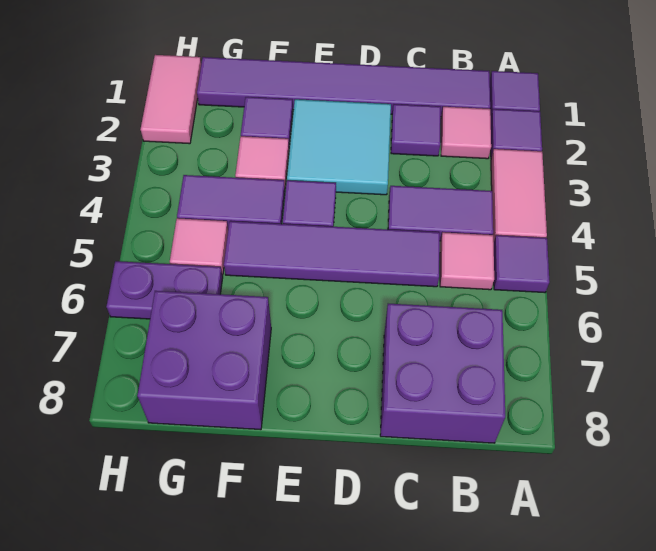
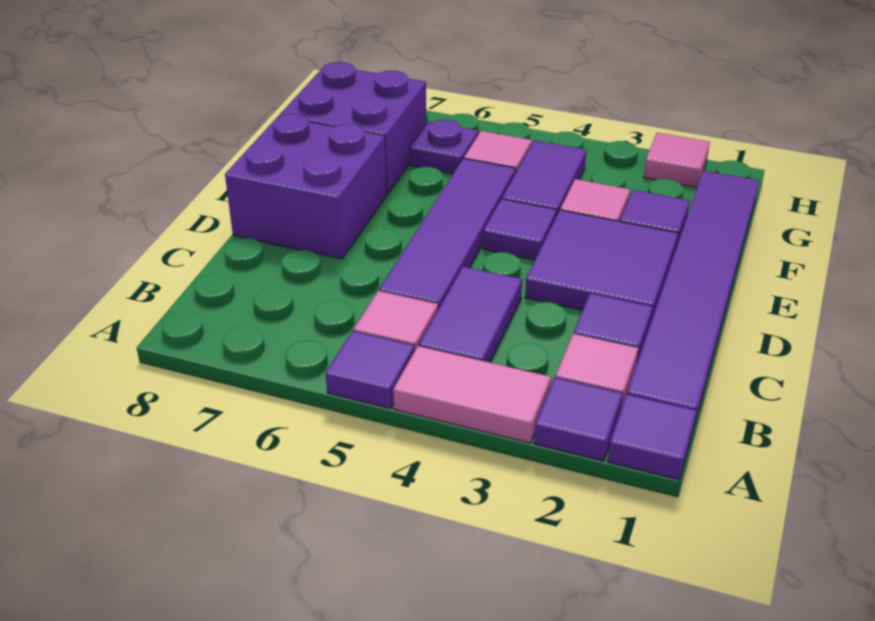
purple 2x2 brick [380,304,505,443] -> purple 2x2 brick moved to [225,114,387,259]
cyan 2x2 tile [287,99,391,195] -> purple 2x2 tile [525,210,678,320]
purple 1x2 plate [106,261,223,319] -> purple 1x1 plate [410,120,478,174]
pink 1x2 tile [141,55,201,144] -> pink 1x1 tile [644,133,710,187]

